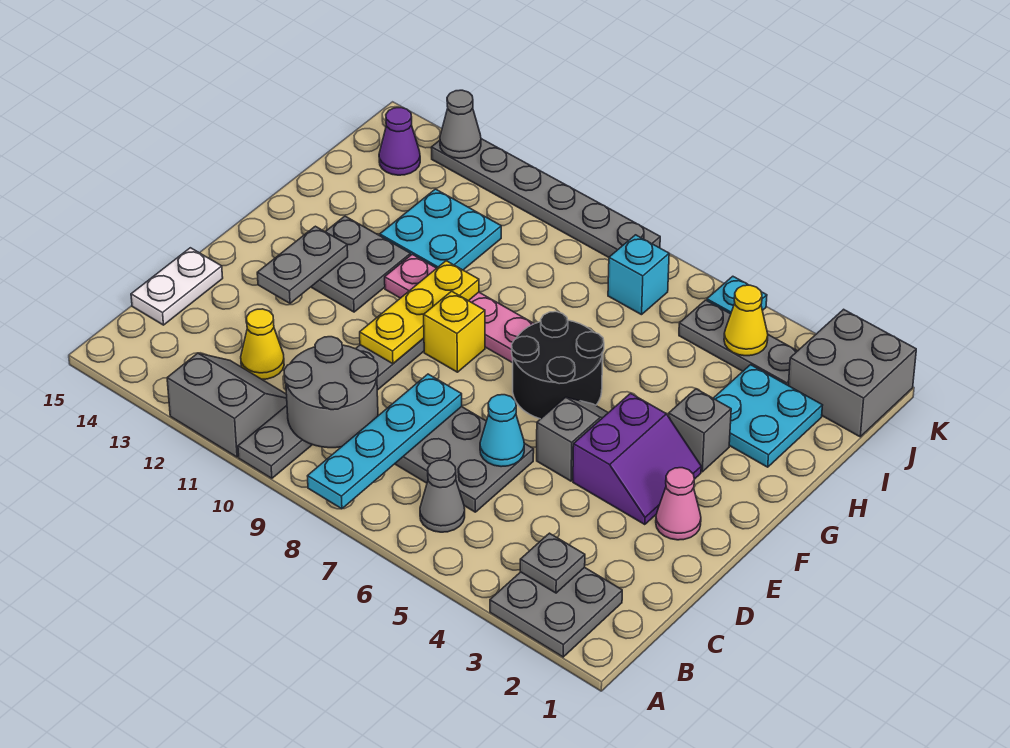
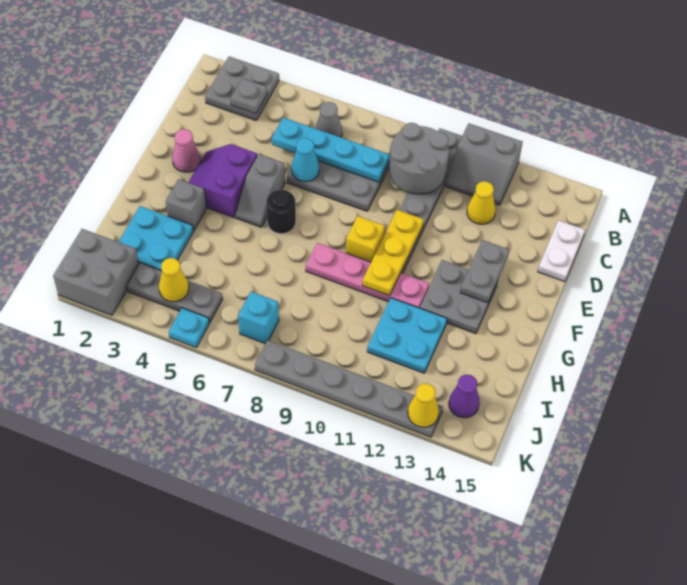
cyan 1x4 plate [308,374,462,509] -> cyan 1x4 plate turned to [272,118,390,182]
black 2x2 round brick [512,312,604,419] -> black 1x1 round brick [266,190,296,234]
grey 1x1 cone [440,90,481,158] -> yellow 1x1 cone [408,384,439,427]

